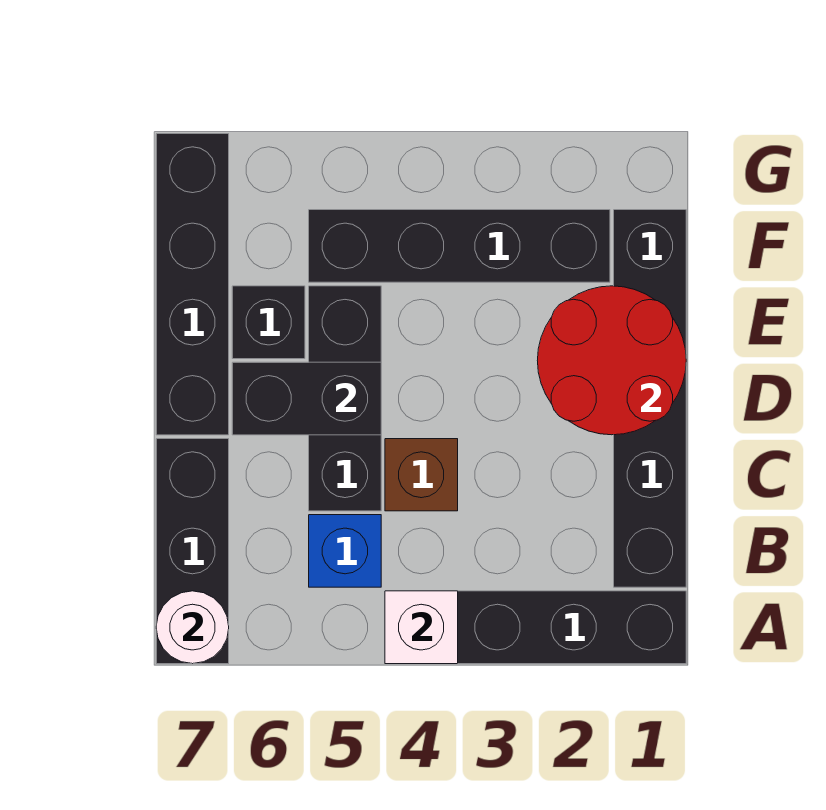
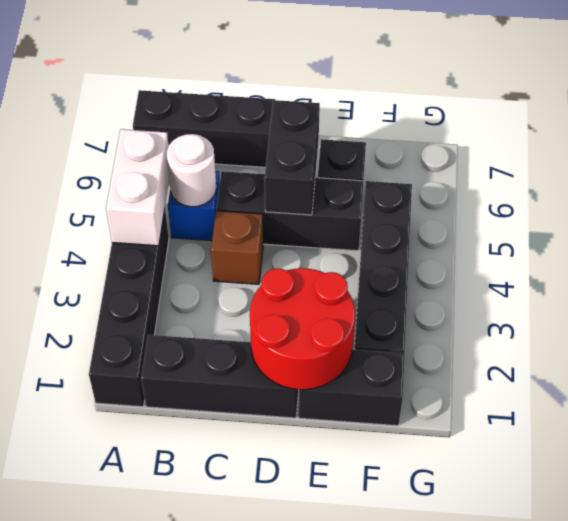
white 1x1 brick [385,591,458,664] -> white 1x2 brick [106,129,169,246]
white 1x1 round brick [156,591,229,664] -> white 1x1 round brick moved to [167,134,217,207]
black 1x4 brick [156,134,229,435] -> none

